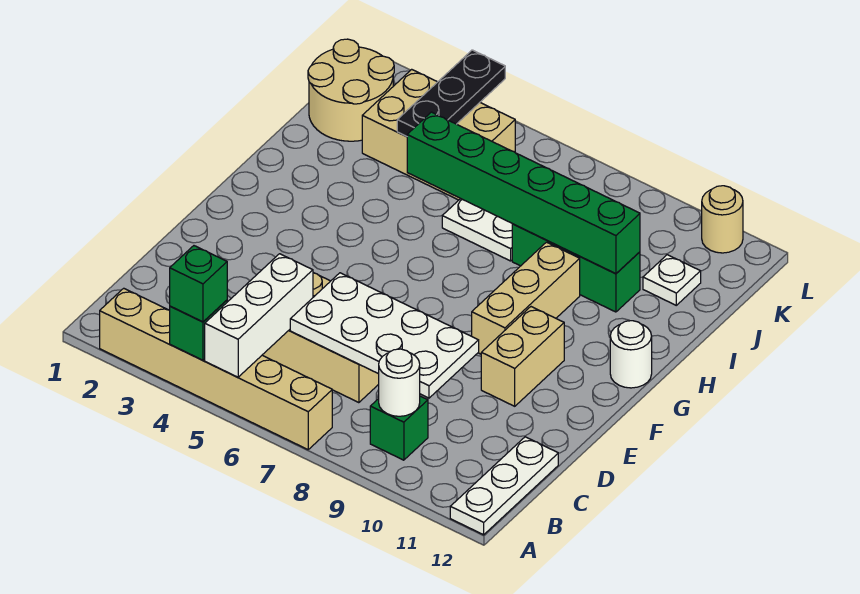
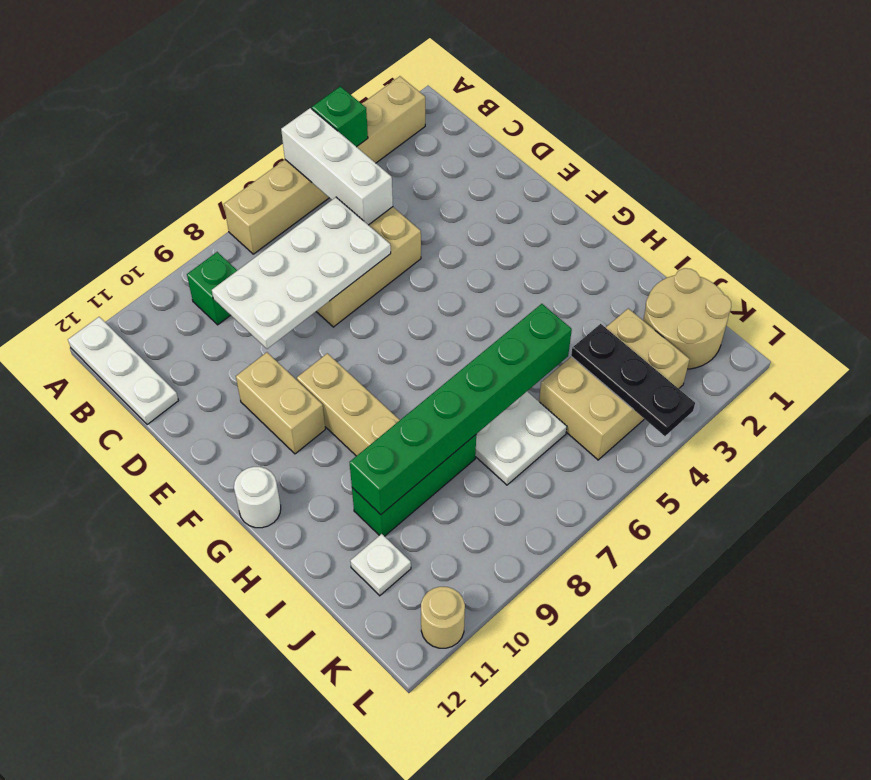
green 1x1 brick [170,246,227,322] -> none
white 1x1 round brick [379,349,420,416] -> none

